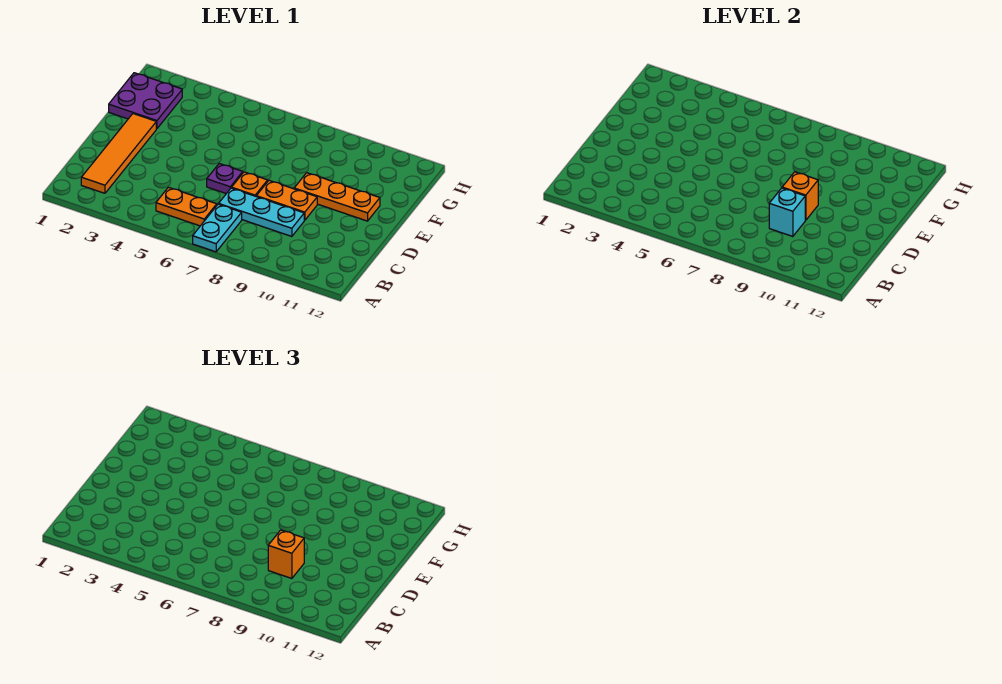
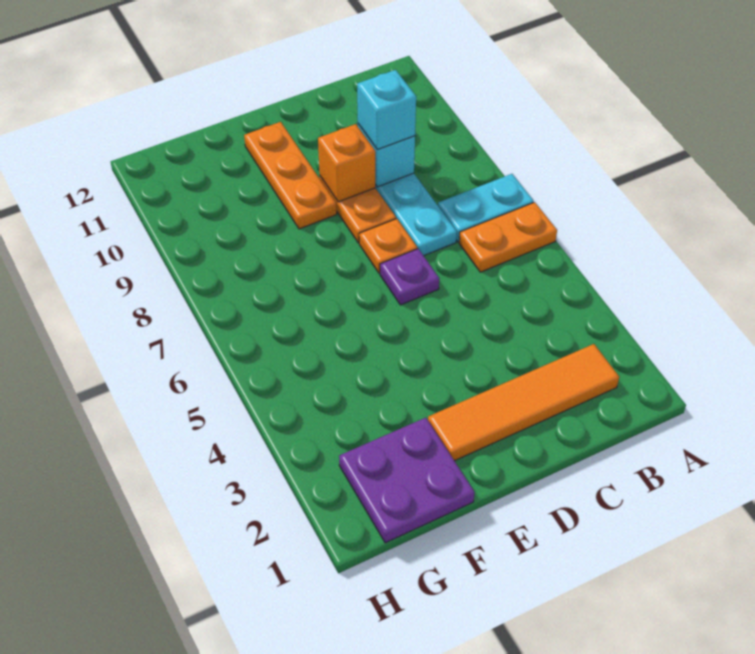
orange 1x2 plate [156,187,217,226] -> orange 1x2 plate turned to [459,202,557,272]
orange 1x1 brick [268,530,304,579] -> cyan 1x1 brick [357,70,416,150]

